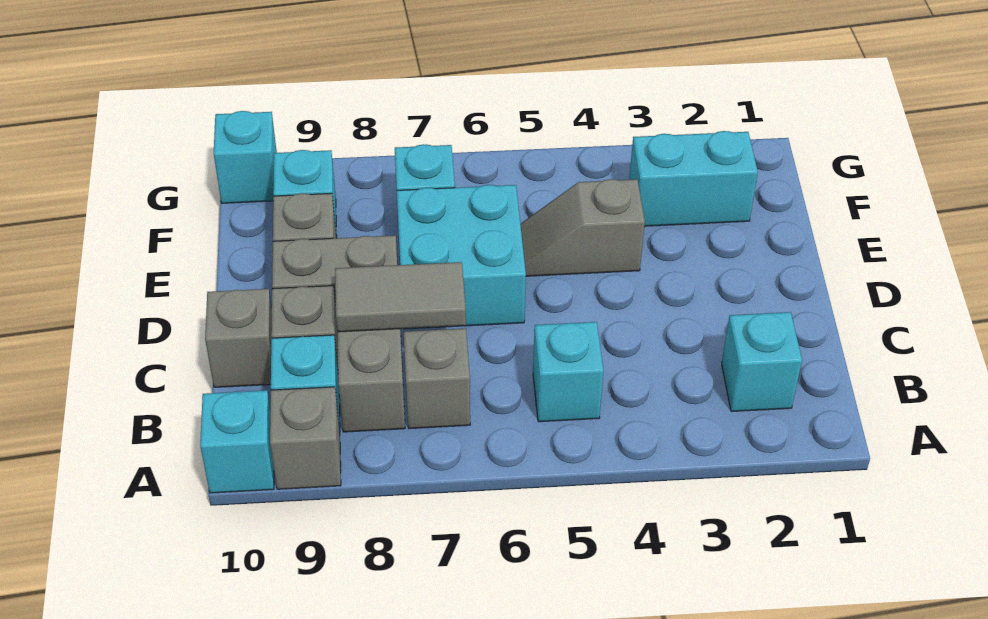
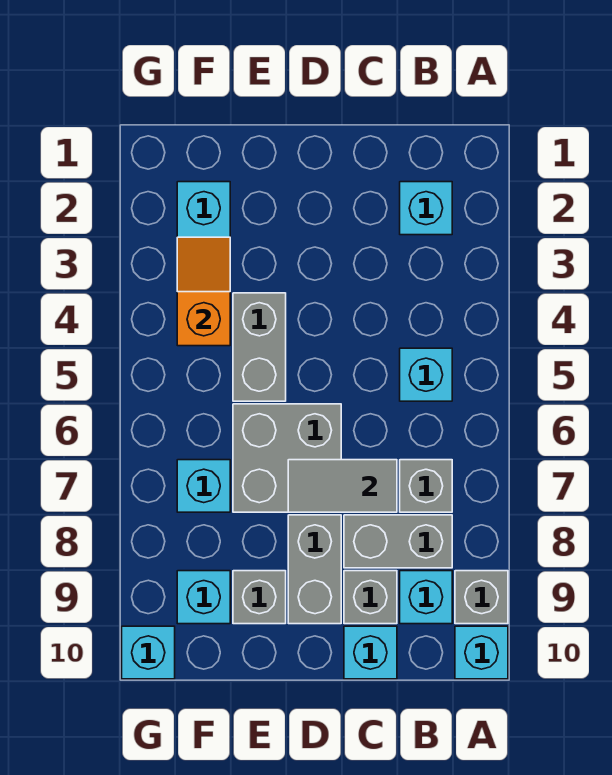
grey 1x2 tile [335,262,466,332] -> grey 1x2 tile turned to [288,460,397,512]
grey 1x1 brick [205,289,272,387] -> cyan 1x1 brick [344,626,397,679]
cyan 2x2 brick [397,185,526,329] -> grey 2x2 brick [233,404,341,512]
grey 1x2 slope [520,179,645,276] -> grey 1x2 brick [233,293,286,401]
none -> orange 1x2 slope [177,237,230,346]

